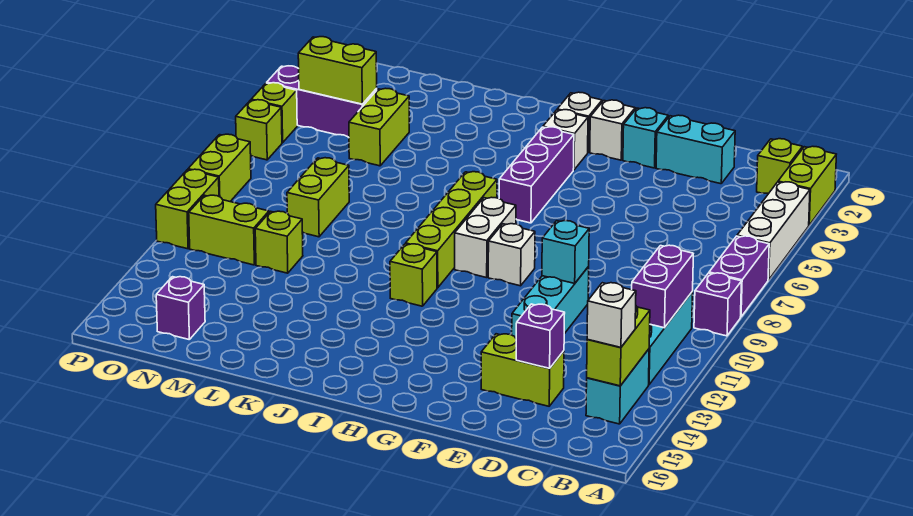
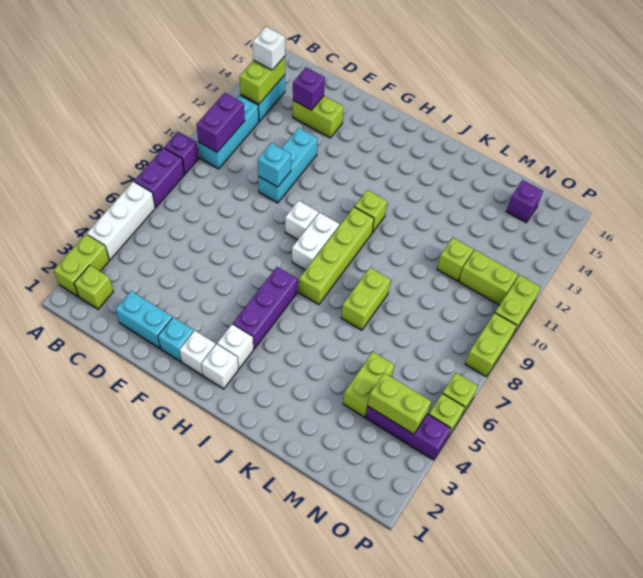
lime 1x2 brick [287,158,349,237] -> lime 1x2 brick moved to [341,268,391,330]

